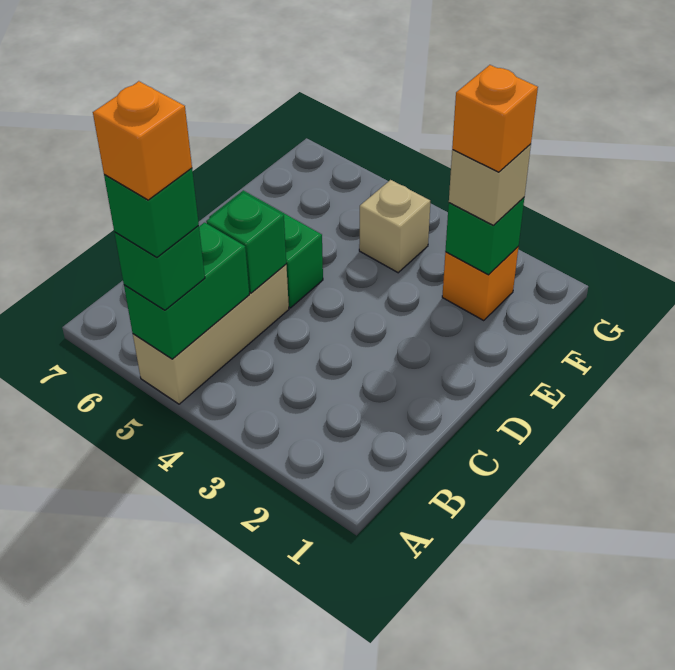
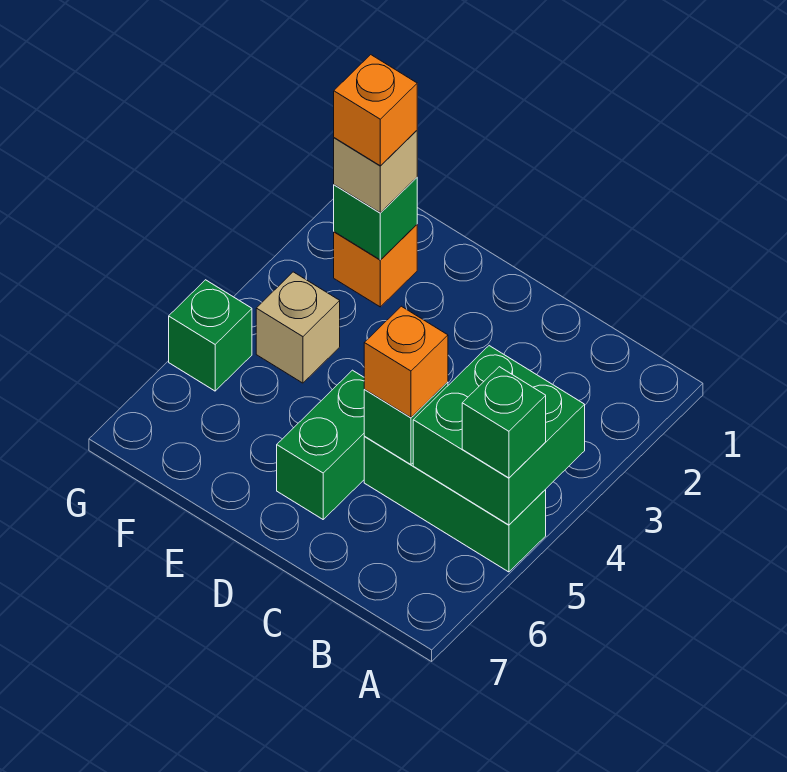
tan 1x3 brick [133,265,289,404] -> green 1x3 brick [364,437,546,572]
green 1x2 brick [124,223,249,359] -> green 2x2 brick [413,346,585,525]
green 1x1 brick [104,168,199,257] -> green 1x1 brick moved to [169,280,252,391]
orange 1x1 brick [93,81,192,200] -> orange 1x1 brick moved to [364,306,448,417]

